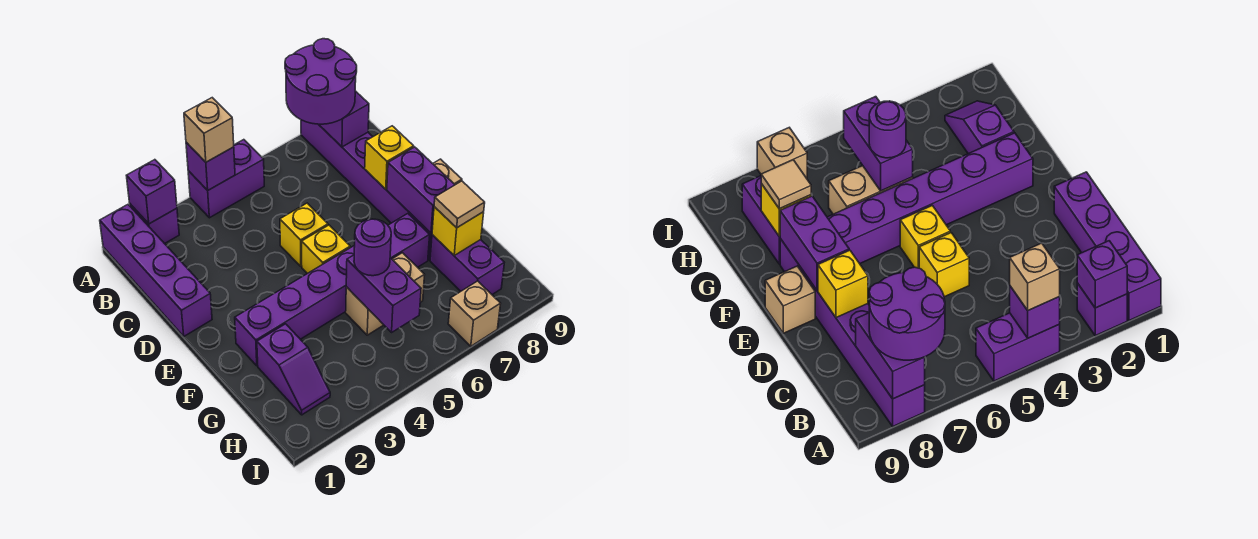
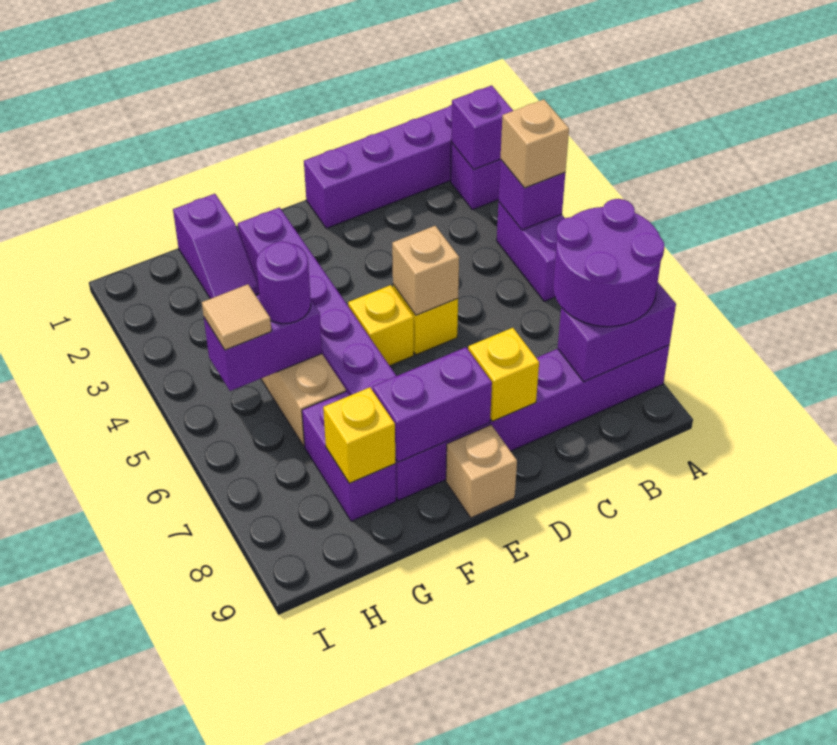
purple 1x2 slope [257,324,330,415] -> purple 1x2 slope turned to [173,194,259,299]
purple 1x2 brick [430,235,504,294] -> purple 1x2 brick turned to [302,391,396,521]
tan 1x1 tile [434,181,485,228] -> tan 1x1 tile moved to [202,284,271,350]
tan 1x1 brick [448,281,501,346] -> tan 1x1 brick moved to [392,226,459,315]

